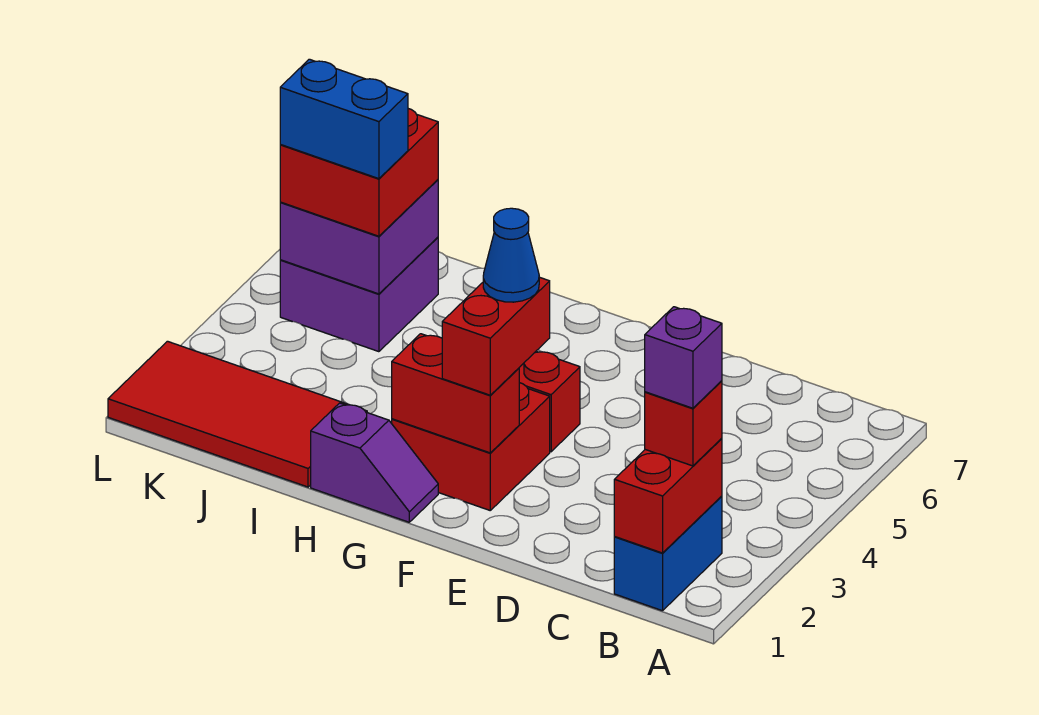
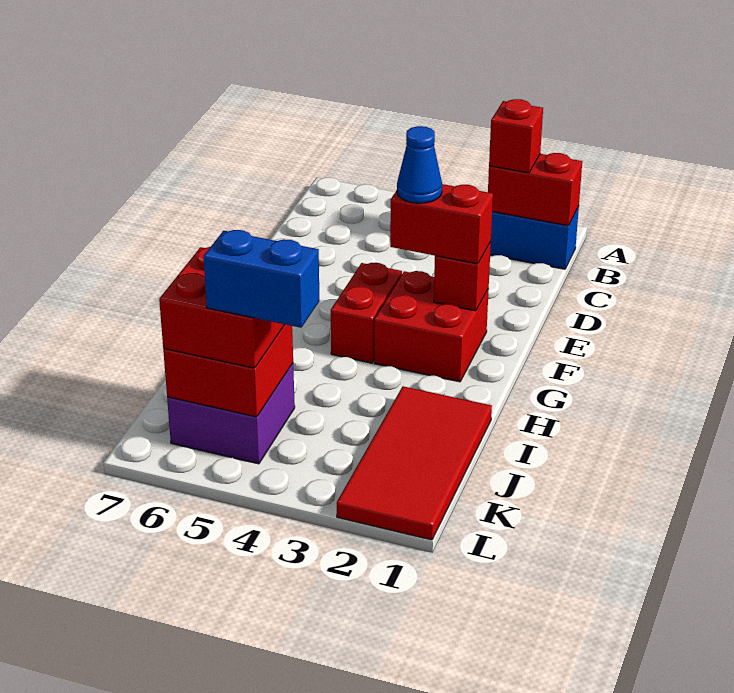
purple 1x1 brick [645,307,722,408] -> none
red 1x2 brick [392,334,519,453] -> red 1x1 brick [434,242,491,311]
purple 1x2 slope [311,403,438,522] -> none
purple 2x2 brick [280,180,438,294] -> red 2x2 brick [163,325,293,417]
blue 1x2 brick [280,59,408,179] -> blue 1x2 brick turned to [203,230,319,328]

